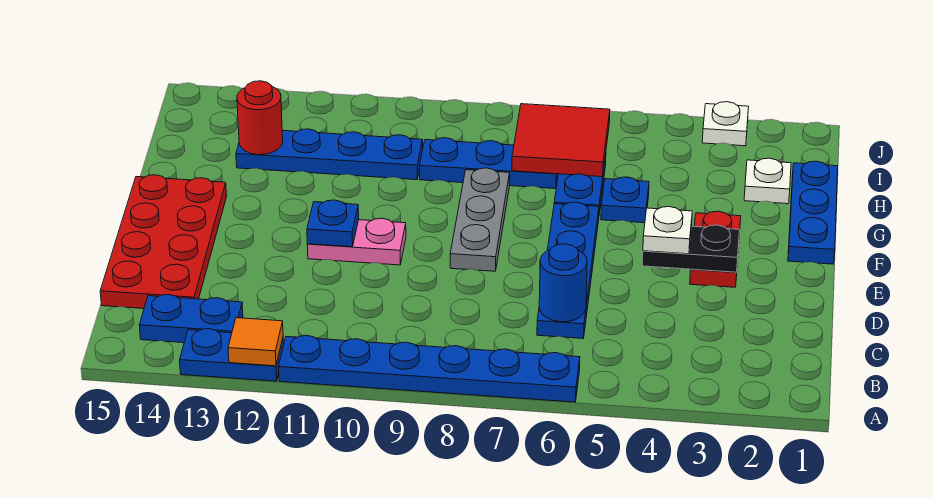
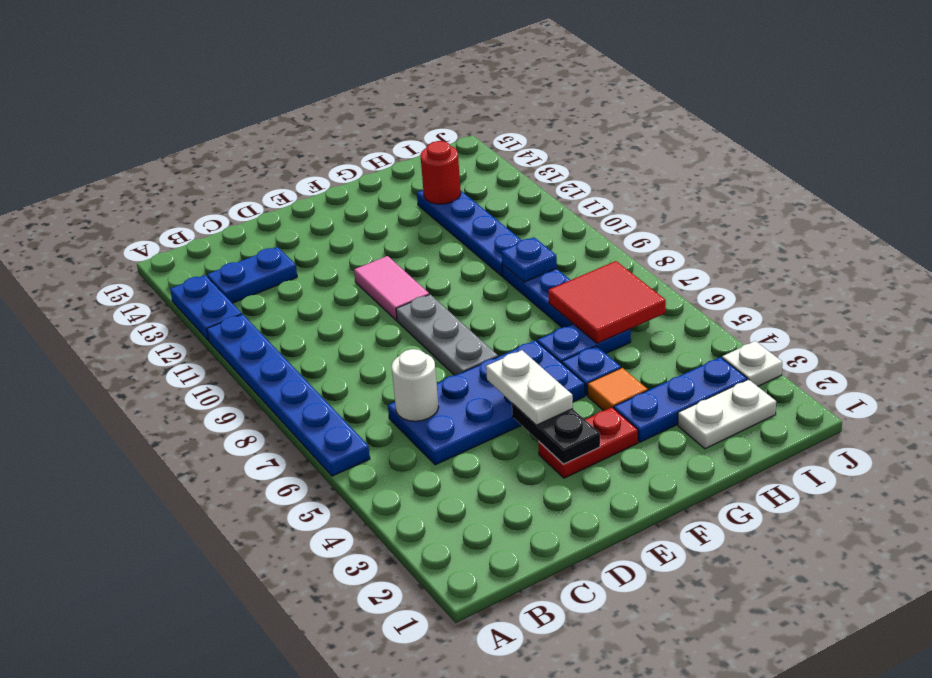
orange 1x1 tile [228,318,283,366] -> orange 1x1 tile moved to [588,368,648,411]
blue 1x2 plate [139,294,243,343] -> blue 1x2 plate turned to [207,247,297,303]
blue 1x4 plate [537,202,599,339] -> blue 2x4 plate [388,341,585,465]
blue 1x1 round brick [539,244,587,322] -> white 1x1 round brick [392,349,439,421]
red 2x4 plate [100,175,227,309] -> none
white 1x1 plate [643,207,692,254] -> white 1x2 plate [486,350,573,425]
grey 1x3 plate [450,168,510,271] -> grey 1x3 plate turned to [396,294,498,375]
pink 1x2 plate [307,218,406,265] -> pink 1x2 tile [354,256,429,320]
blue 1x1 plate [307,200,359,247] -> blue 1x1 plate moved to [501,238,557,282]
blue 1x3 plate [788,161,838,264] -> blue 1x3 plate moved to [614,357,747,442]
white 1x1 plate [744,158,791,204] -> white 1x2 plate [678,379,776,449]

